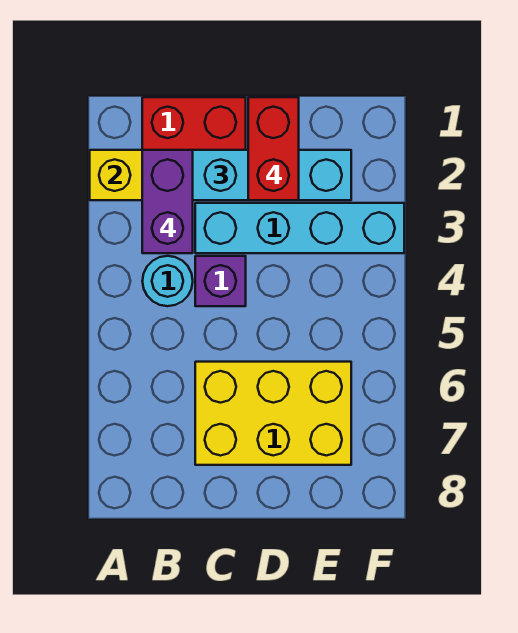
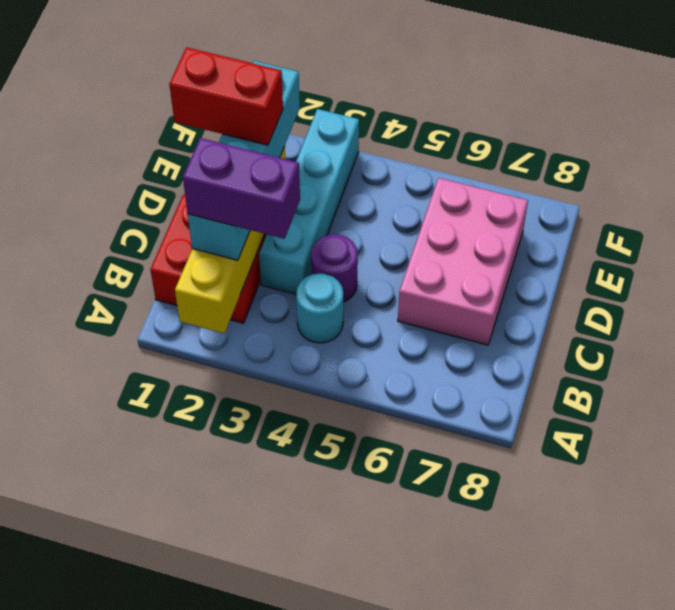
purple 1x1 brick [195,256,246,306] -> purple 1x1 round brick [311,234,358,302]
yellow 2x3 brick [195,362,351,465] -> pink 2x3 brick [398,178,528,345]

